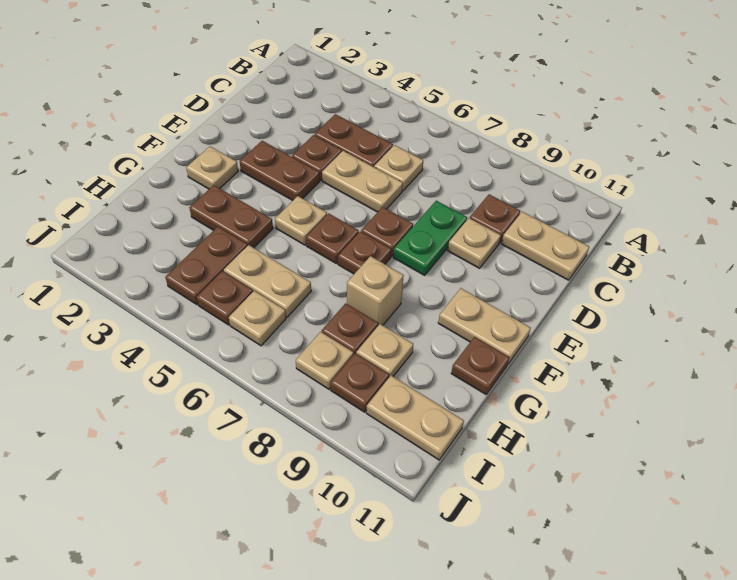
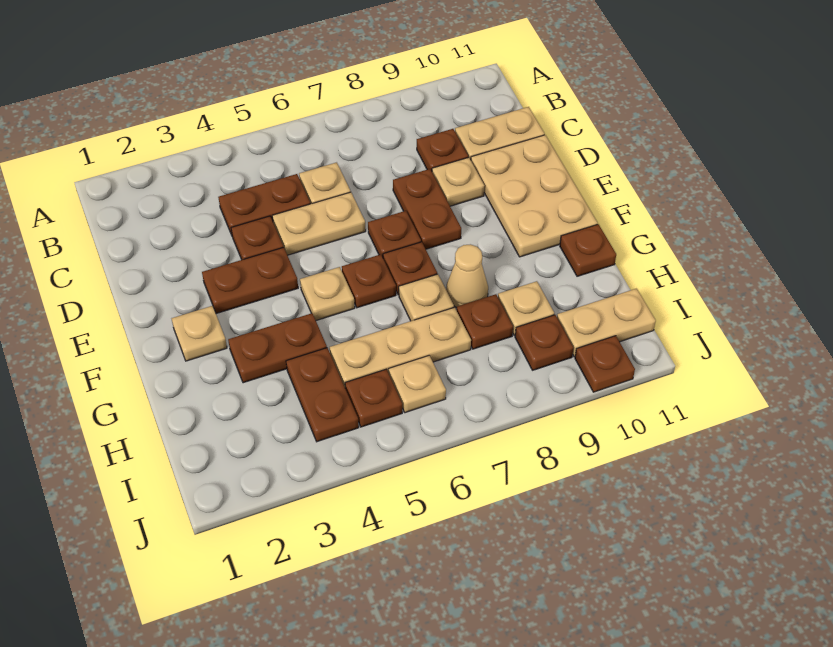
green 1x2 plate [393,201,467,275] -> brown 1x2 plate [393,169,461,249]
tan 1x2 plate [438,288,531,364] -> tan 2x3 plate [471,135,598,257]
tan 1x1 brick [347,256,404,325] -> tan 1x1 cone [446,244,488,308]
tan 1x2 plate [224,245,311,317] -> tan 1x3 plate [330,307,471,387]
tan 1x1 plate [296,332,354,389] -> tan 1x1 plate moved to [399,274,454,321]
none -> brown 1x1 plate [575,336,635,392]

